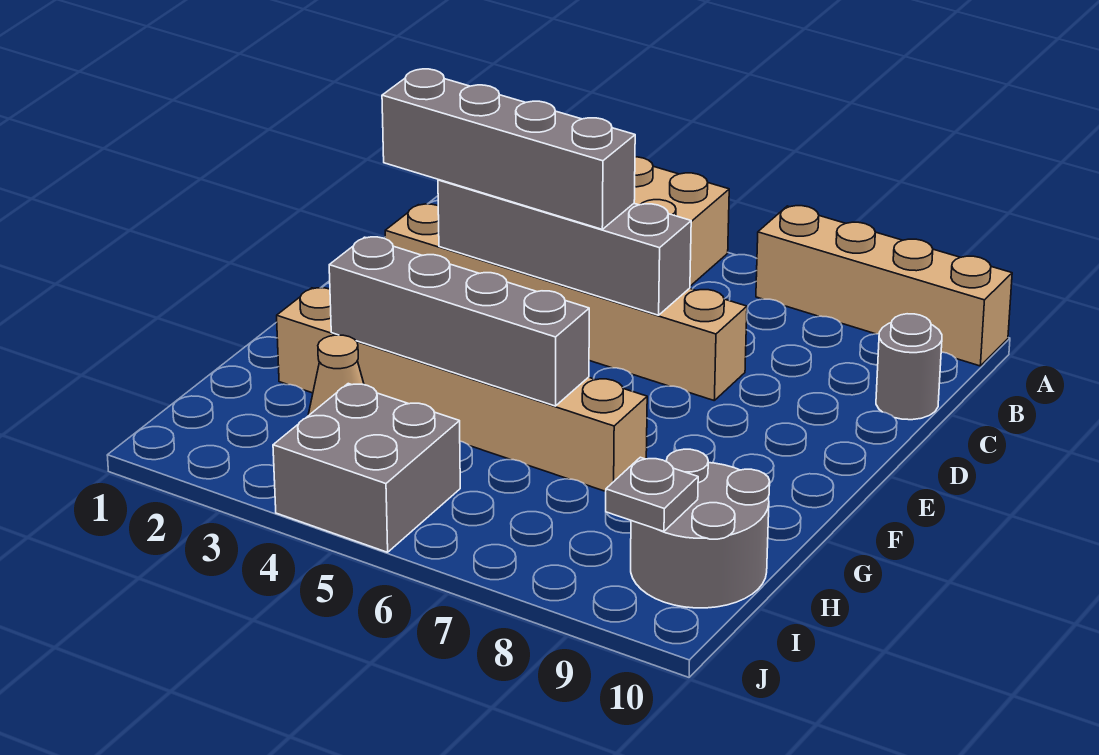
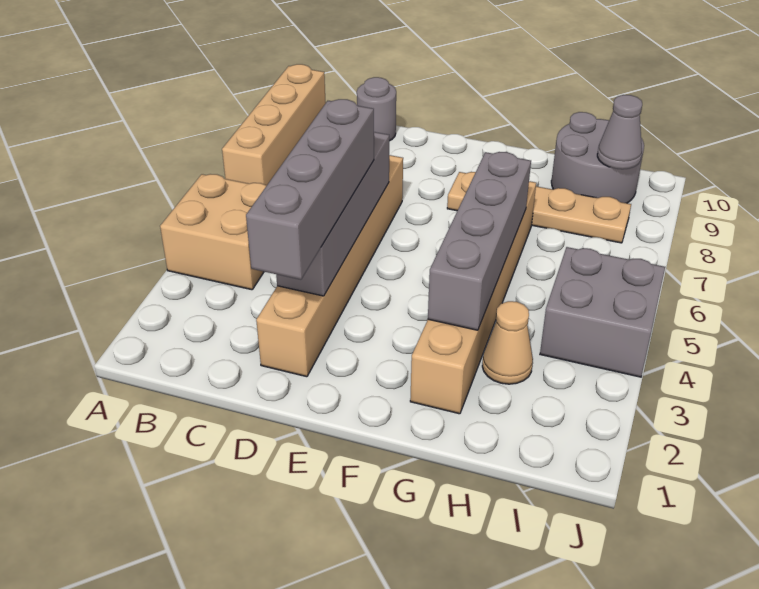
none -> tan 1x4 plate [447,172,631,243]
grey 1x1 plate [606,457,698,531] -> grey 1x1 cone [597,95,642,169]

